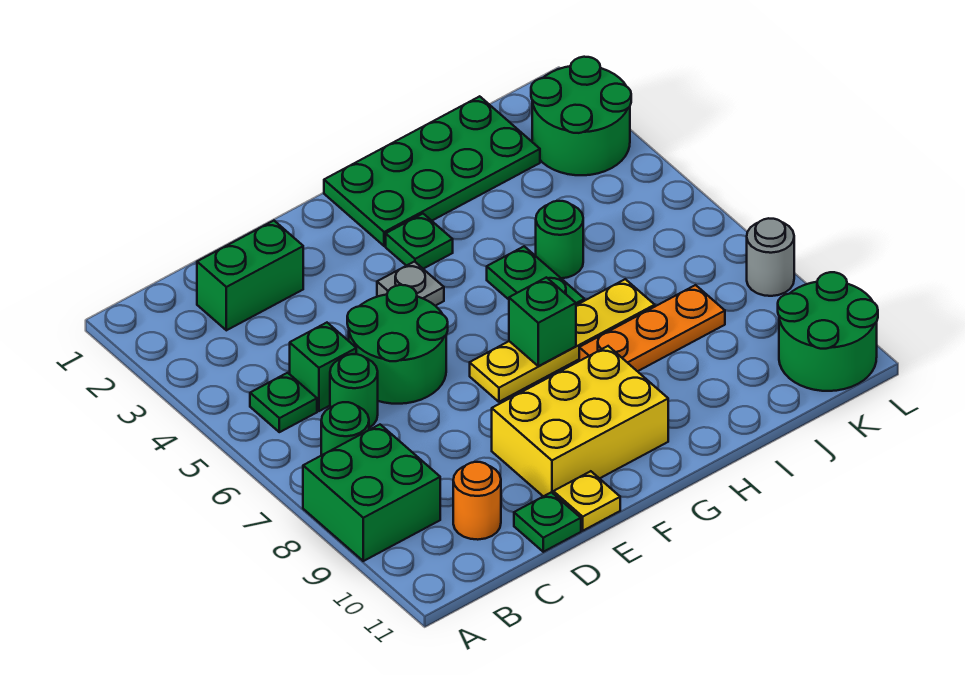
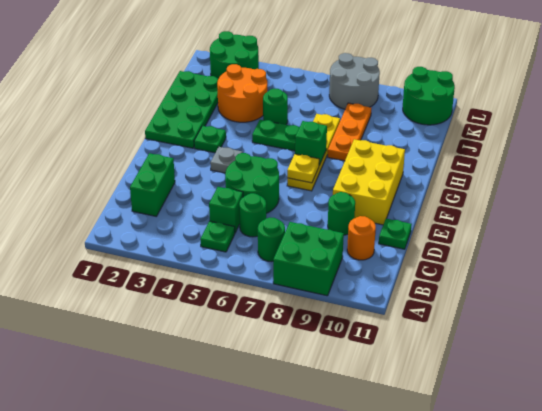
none -> green 1x1 round brick [328,192,355,235]
yellow 1x1 plate [553,471,620,531] -> yellow 1x1 plate moved to [287,154,319,183]
none -> orange 2x2 round brick [217,64,267,122]
grey 1x1 round brick [747,218,794,296] -> grey 2x2 round brick [329,53,380,109]

